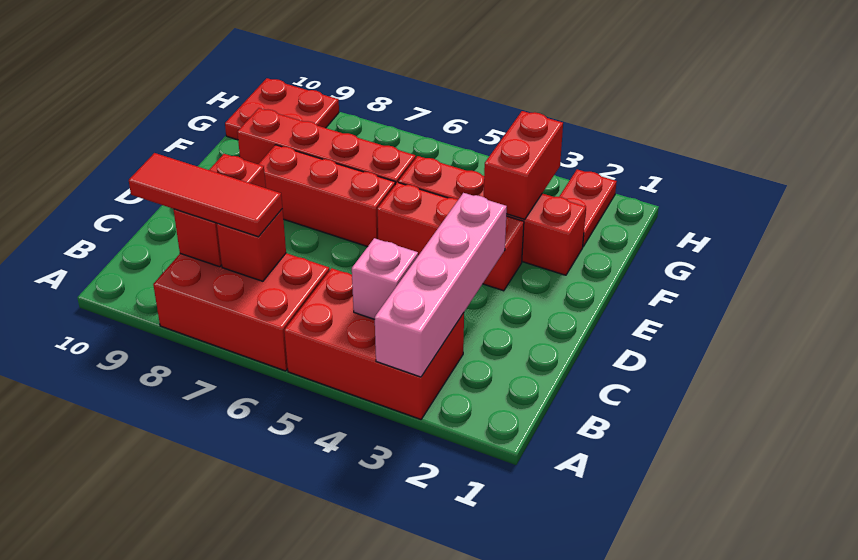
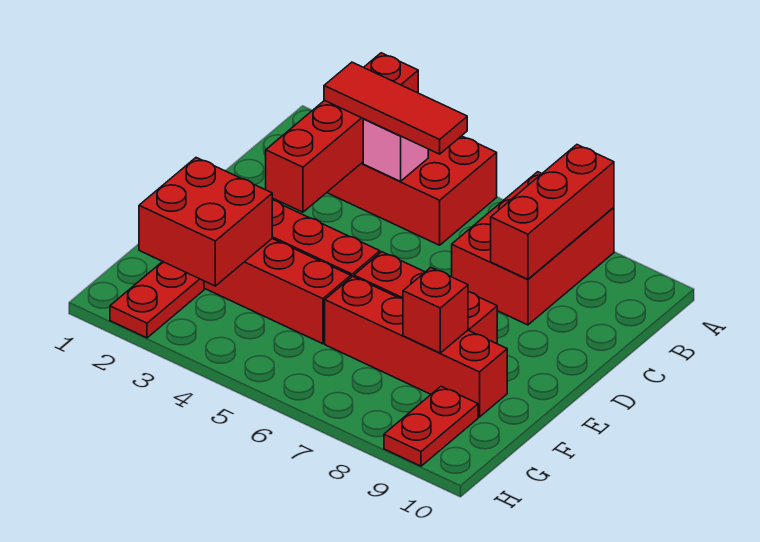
pink 1x4 brick [375,193,507,377] -> red 1x4 brick [266,53,418,212]
red 2x3 brick [153,253,330,371] -> red 2x3 brick turned to [452,172,614,325]
red 1x1 brick [217,209,286,281] -> red 1x1 brick moved to [403,268,468,353]
red 1x3 tile [129,153,282,237] -> red 1x3 tile moved to [324,62,467,154]
red 1x2 brick [174,154,266,267] -> red 1x3 brick [491,145,614,279]
red 1x2 brick [484,111,563,219] -> red 2x2 brick [139,158,272,286]
red 2x2 plate [225,78,339,140] -> red 1x2 plate [384,387,478,466]

